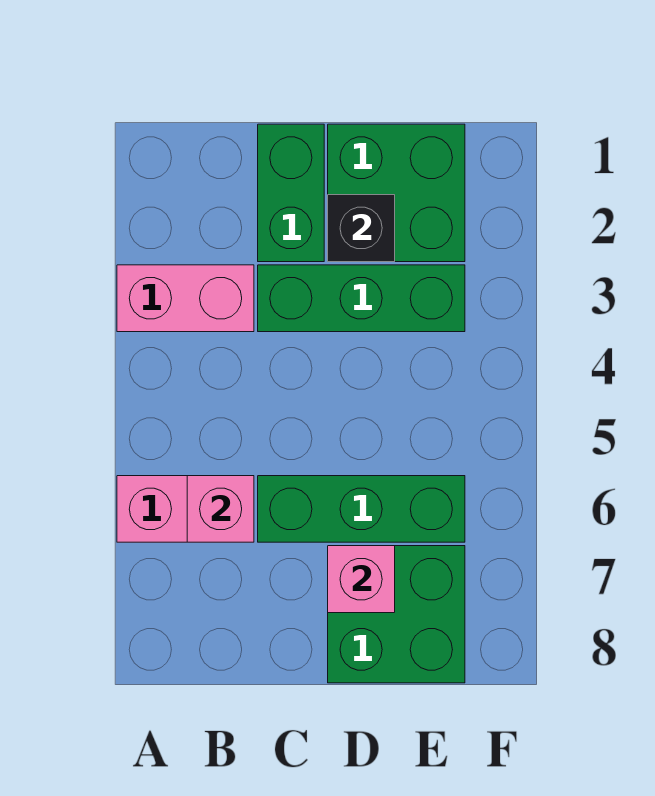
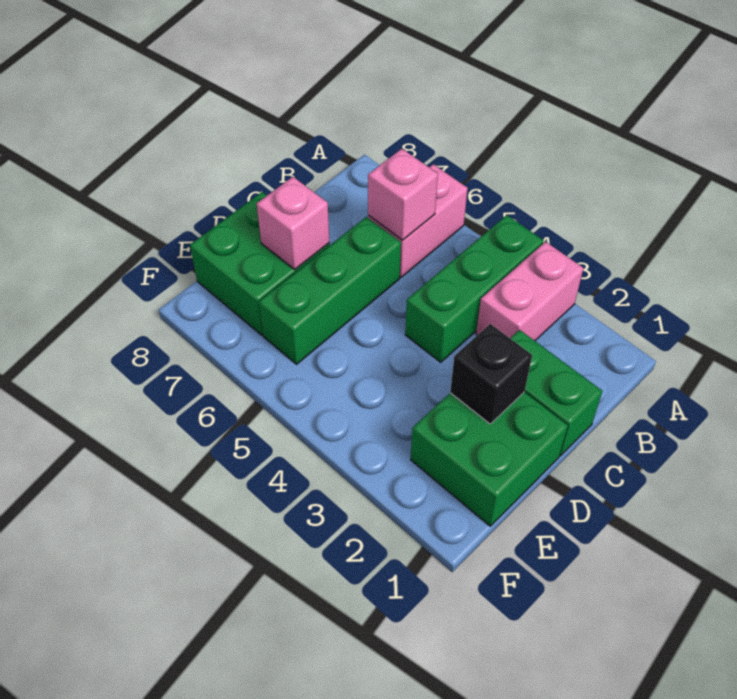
green 1x3 brick [258,265,465,332] -> green 1x3 brick moved to [405,215,543,362]

